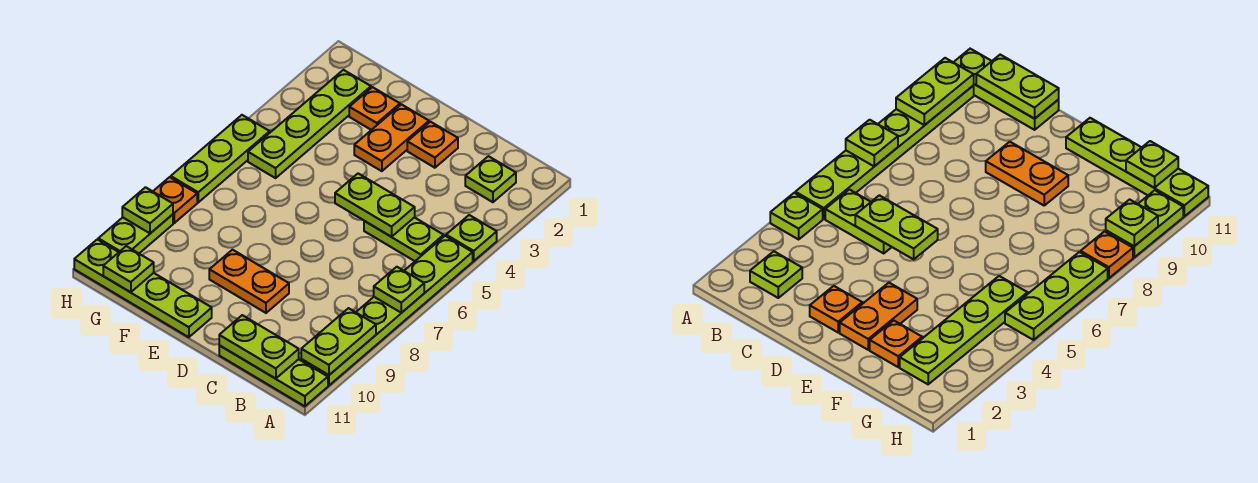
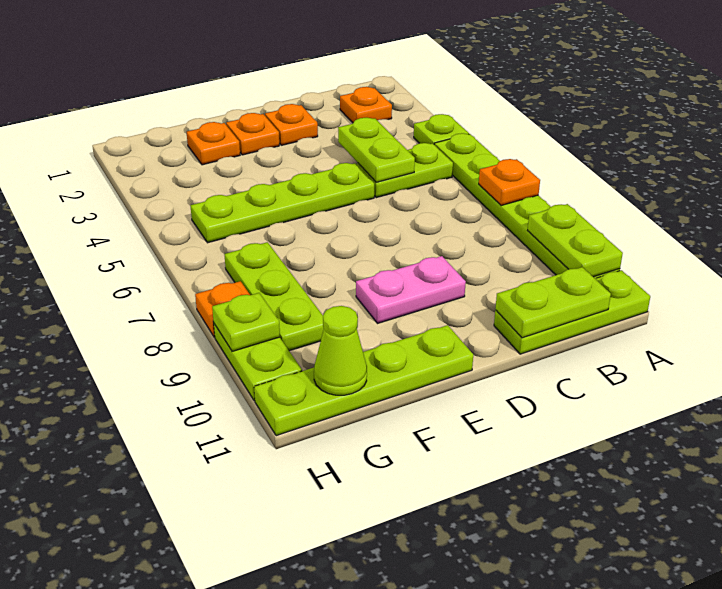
lime 1x1 plate [374,267,424,313] -> orange 1x1 plate [479,159,540,205]
lime 1x1 plate [465,156,516,202] -> orange 1x1 plate [340,87,392,123]
lime 1x2 plate [335,174,415,237] -> lime 1x2 plate turned to [338,117,415,182]
orange 1x2 plate [209,250,289,313] -> pink 1x2 plate [356,256,466,323]
orange 1x2 plate [354,104,429,171] -> orange 1x1 plate [226,113,279,155]
lime 1x4 plate [248,70,371,178] -> lime 1x4 plate turned to [190,163,374,243]
lime 1x1 plate [103,246,154,292] -> lime 1x1 cone [314,306,367,395]
lime 1x3 plate [171,115,270,202] -> lime 1x3 plate moved to [224,242,324,351]

